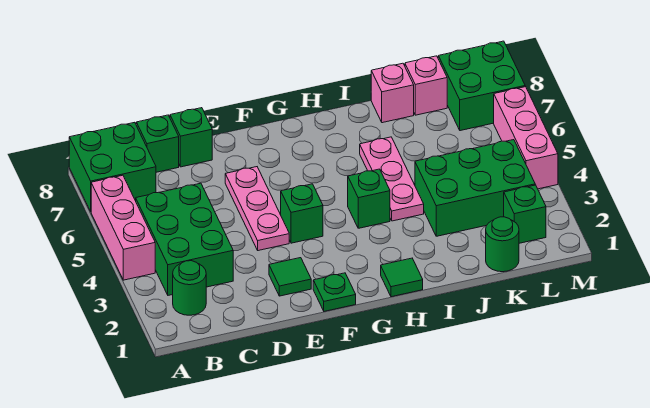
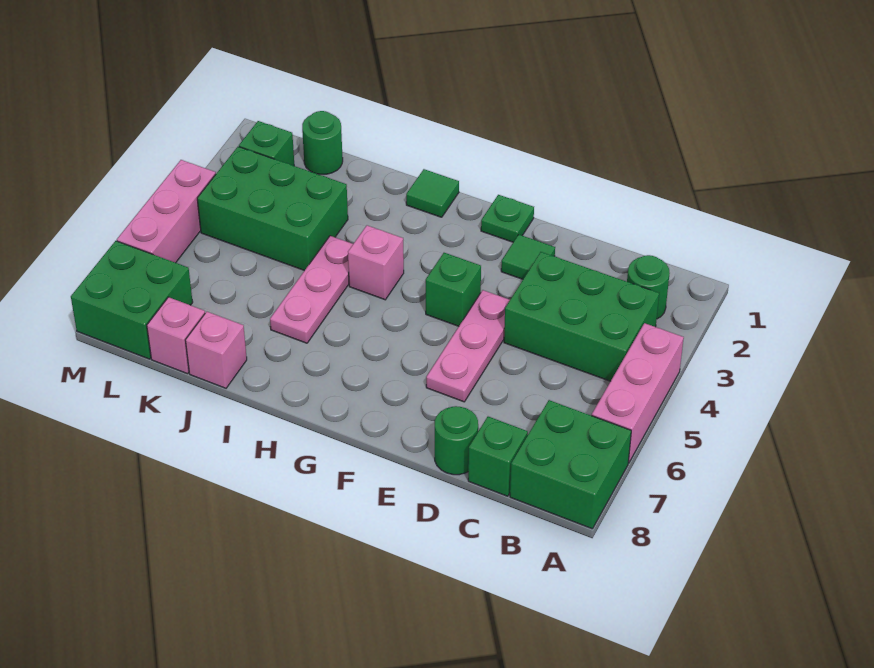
green 2x3 brick [136,183,233,295] -> green 2x3 brick turned to [504,252,659,381]
green 1x1 brick [170,108,212,167] -> green 1x1 round brick [435,406,478,475]
green 1x1 brick [348,169,390,228] -> pink 1x1 brick [348,225,404,300]

